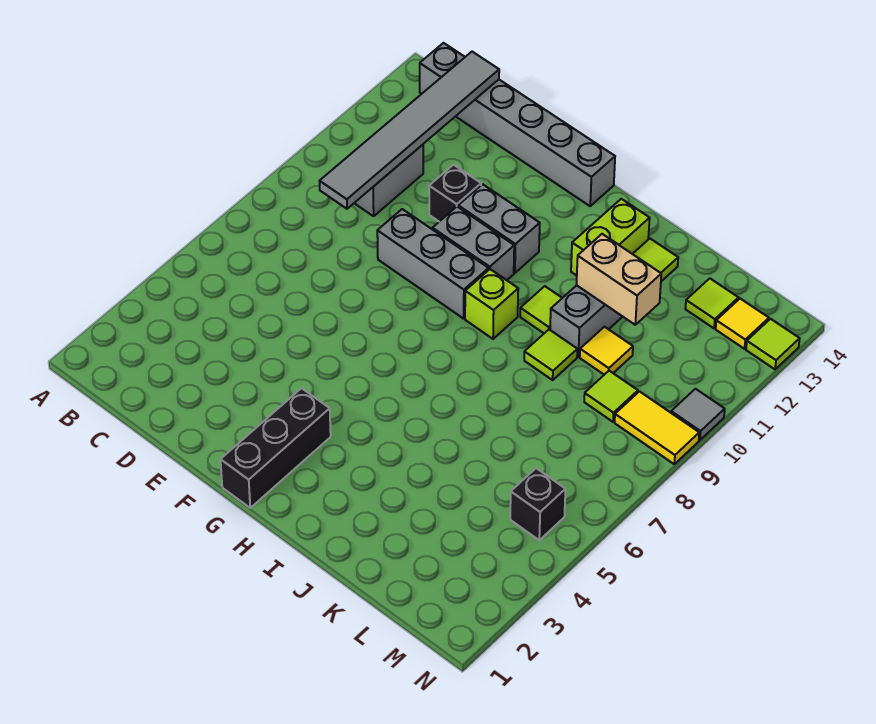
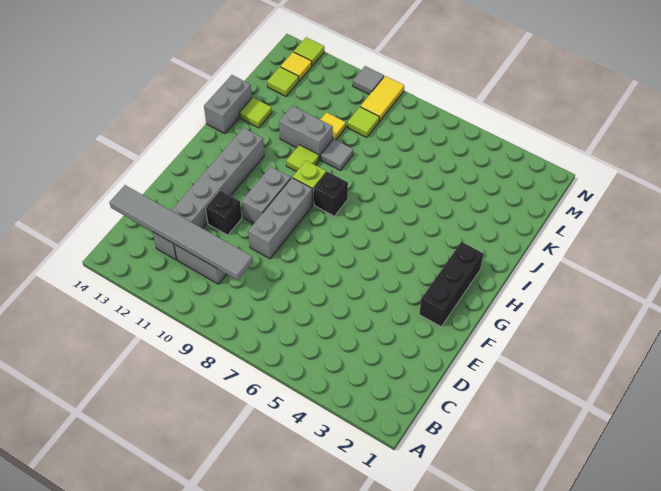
grey 1x6 brick [420,43,615,206] -> grey 1x6 brick moved to [153,128,264,260]
grey 1x2 brick [458,184,540,273] -> grey 1x2 brick moved to [204,75,252,134]
black 1x3 brick [221,388,331,508] -> black 1x3 brick turned to [419,242,483,326]
lime 1x2 brick [571,199,650,275] -> none
lime 1x1 tile [524,330,577,380] -> grey 1x1 tile [321,139,353,171]
tan 1x2 brick [577,234,661,325] -> none
black 1x1 brick [510,468,566,540] -> black 1x1 brick moved to [314,172,348,216]

